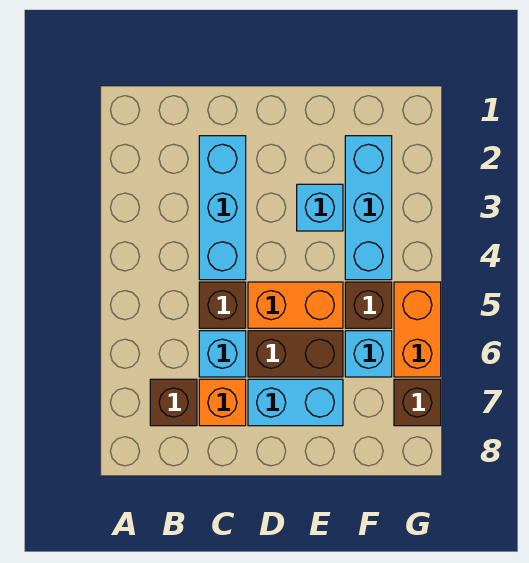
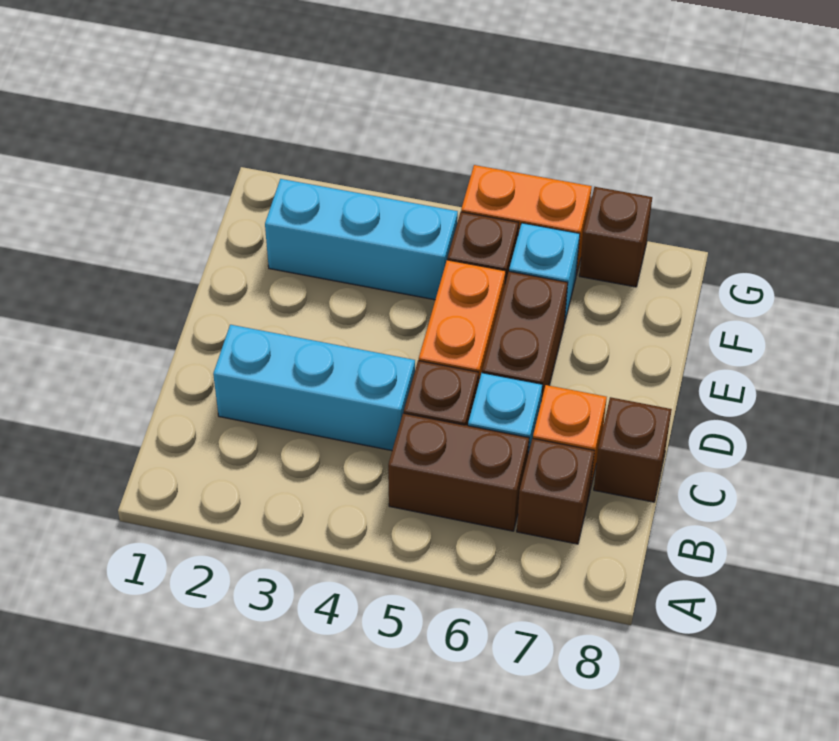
none -> brown 1x2 brick [388,413,529,531]
none -> brown 1x1 brick [594,397,672,502]
cyan 1x2 brick [248,379,343,426] -> none
cyan 1x1 brick [297,184,343,231] -> none

